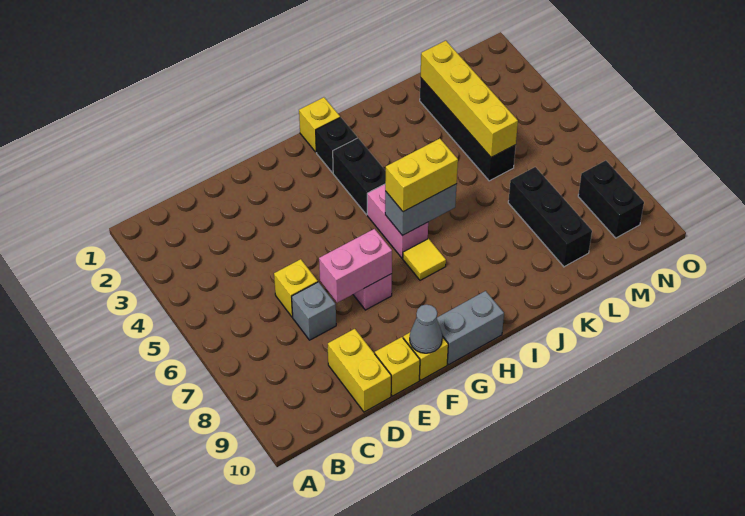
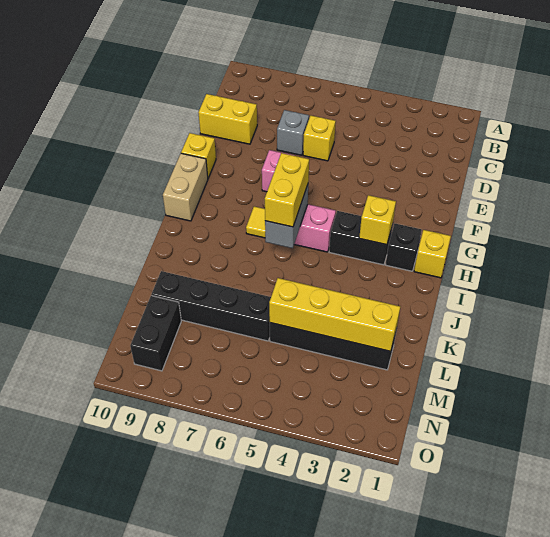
pink 1x2 brick [319,229,392,303] -> none
yellow 1x1 brick [375,337,420,396] -> yellow 1x1 brick moved to [359,195,396,245]
grey 1x1 cone [410,304,442,353] -> none
grey 1x2 brick [437,291,504,365] -> tan 1x2 brick [163,153,208,221]
black 1x3 brick [508,167,592,267] -> black 1x4 brick [151,271,271,341]
black 1x2 brick [578,161,644,238] -> black 1x2 brick turned to [130,296,181,371]

